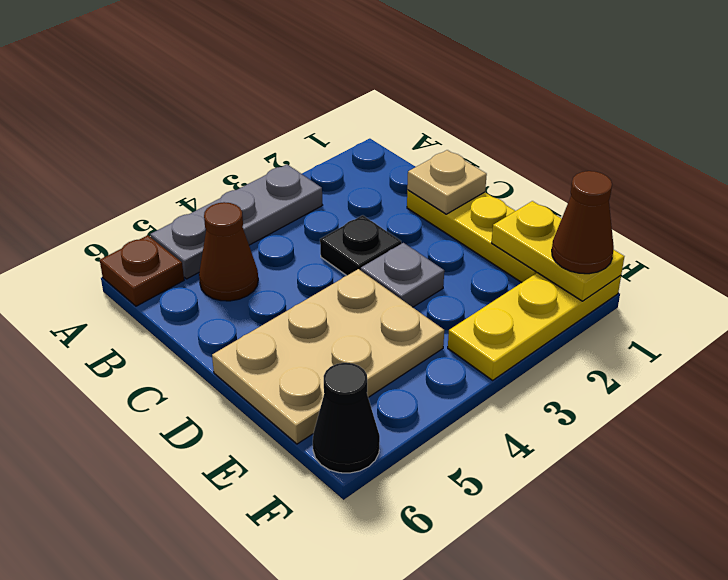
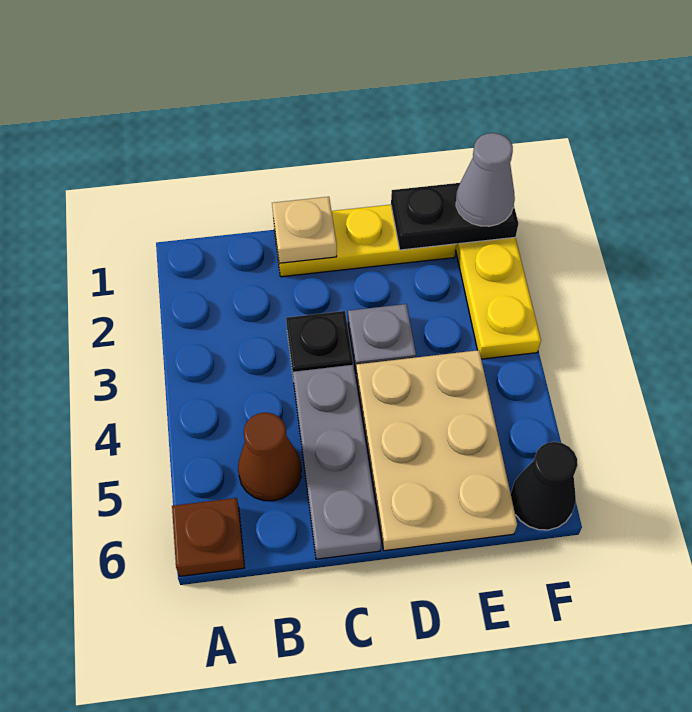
grey 1x3 plate [150,164,322,279] -> grey 1x3 plate moved to [293,365,381,559]
yellow 1x2 plate [492,201,624,301] -> black 1x2 plate [391,183,518,250]
brown 1x1 cone [552,171,614,274] -> grey 1x1 cone [456,133,515,226]

